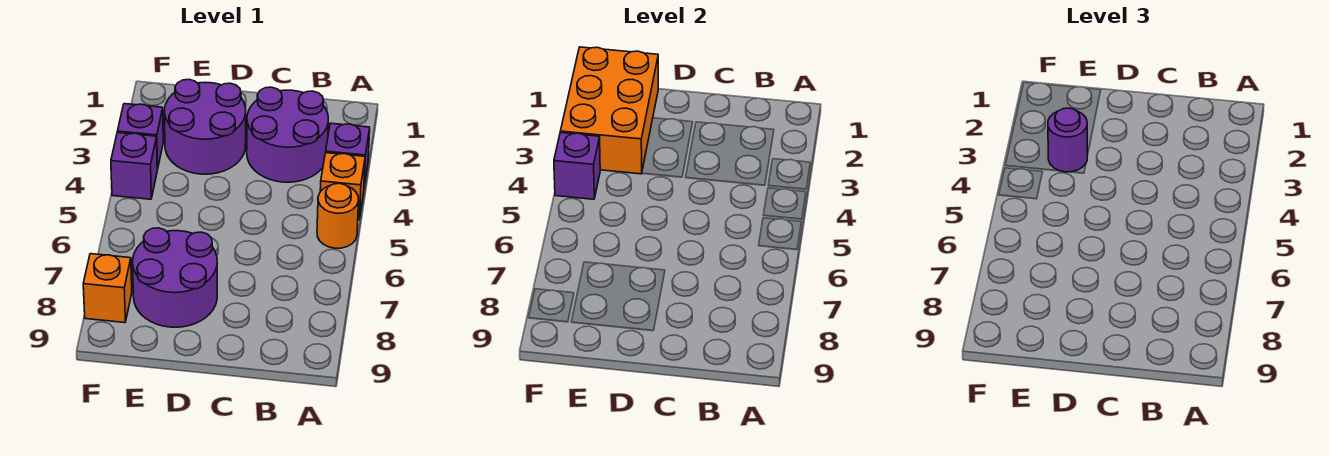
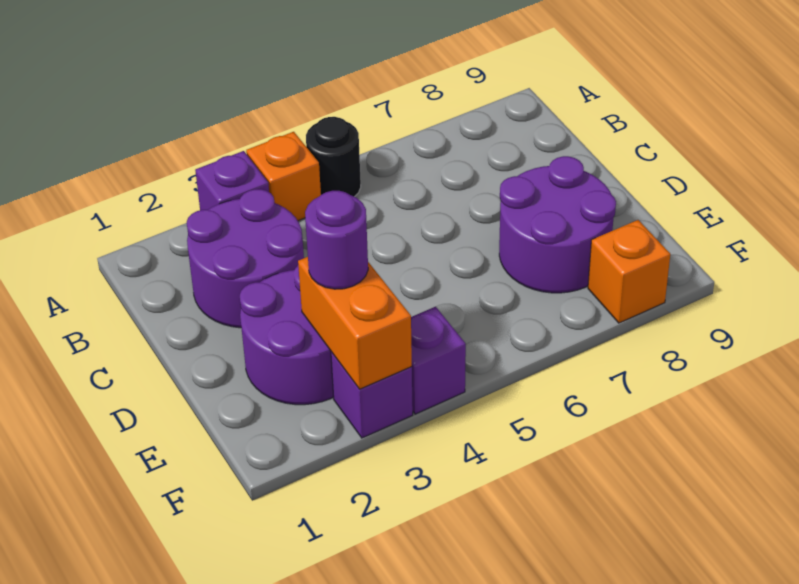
orange 1x1 round brick [317,183,359,248] -> black 1x1 round brick [306,117,361,197]
orange 2x3 brick [560,47,658,174] -> orange 1x2 brick [298,257,412,389]
purple 1x1 brick [554,133,600,199] -> none

